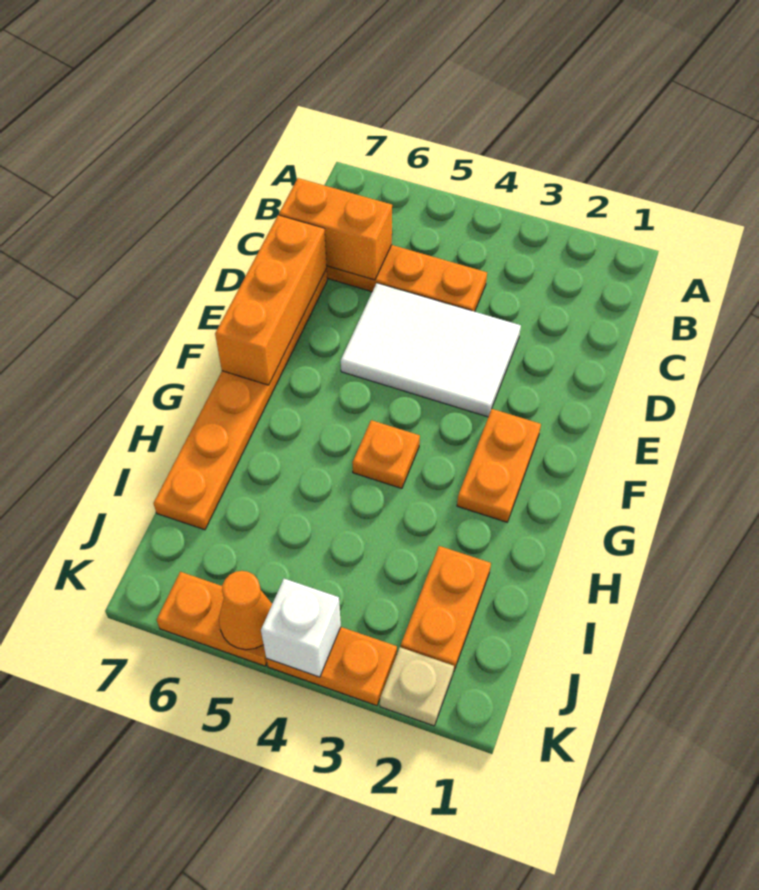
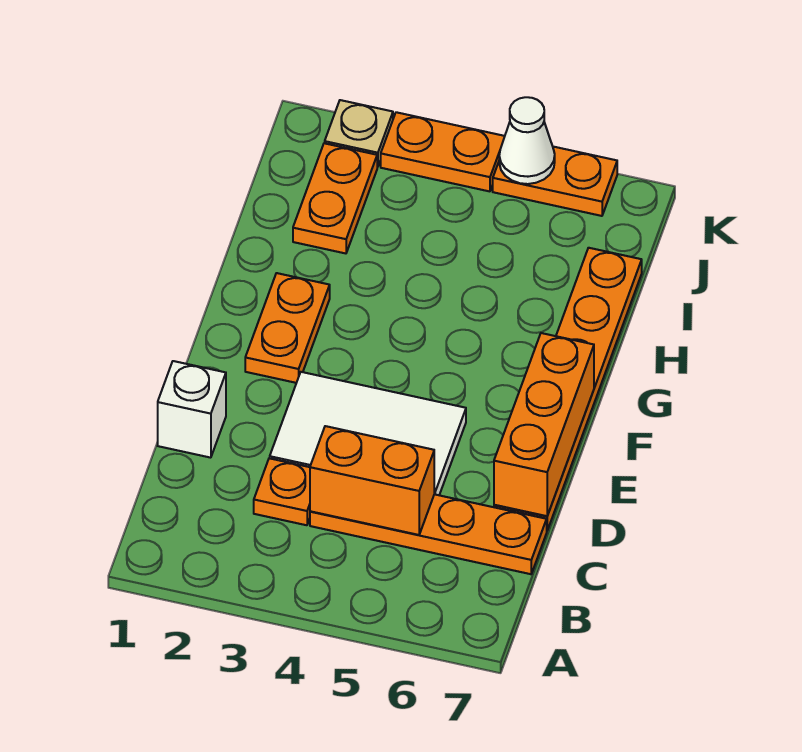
orange 1x2 brick [279,178,392,280] -> orange 1x2 brick moved to [310,426,434,535]
orange 1x1 plate [352,420,420,488] -> orange 1x1 plate moved to [254,458,310,525]
white 1x1 brick [261,579,341,677] -> white 1x1 brick moved to [158,361,226,458]
orange 1x1 cone [219,571,272,650] -> white 1x1 cone [499,97,555,184]

